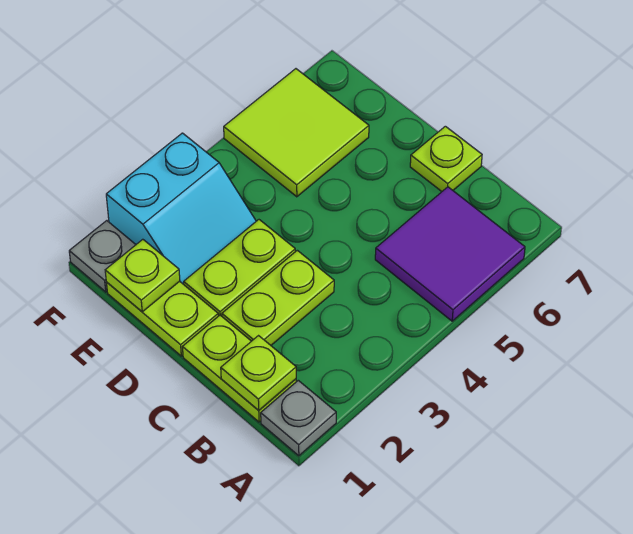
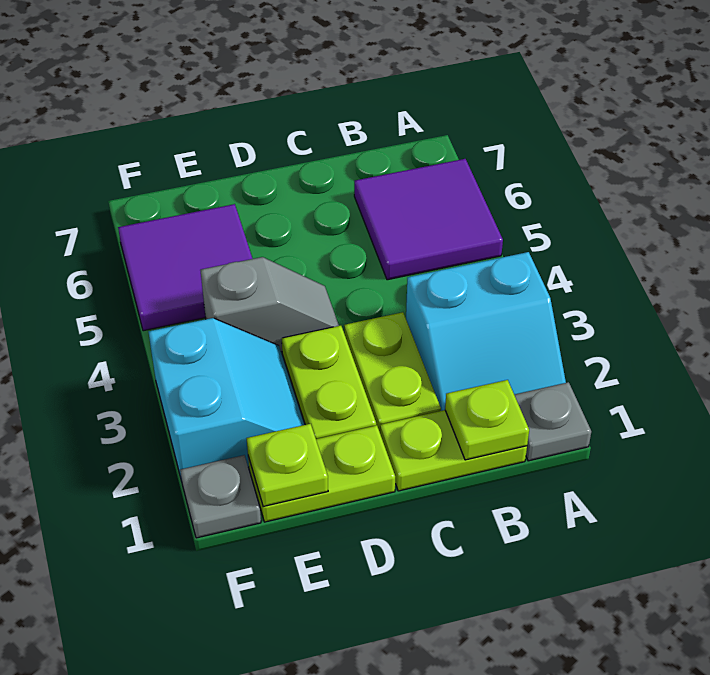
none -> cyan 2x2 slope [406,252,566,411]
lime 1x1 plate [410,126,482,191] -> none
none -> grey 1x2 slope [201,257,339,352]
lime 2x2 tile [224,69,369,197] -> purple 2x2 tile [118,204,253,331]

